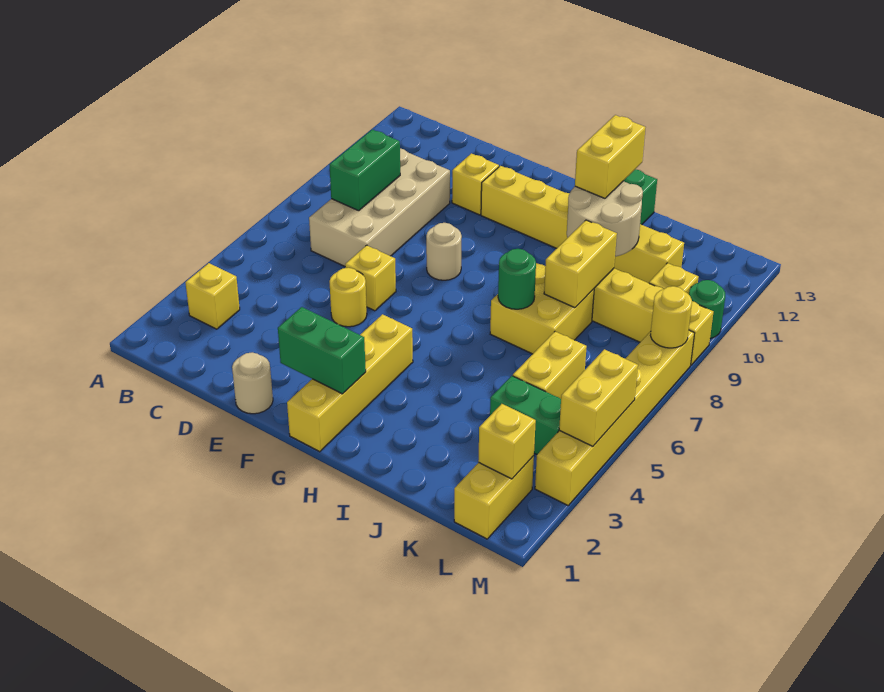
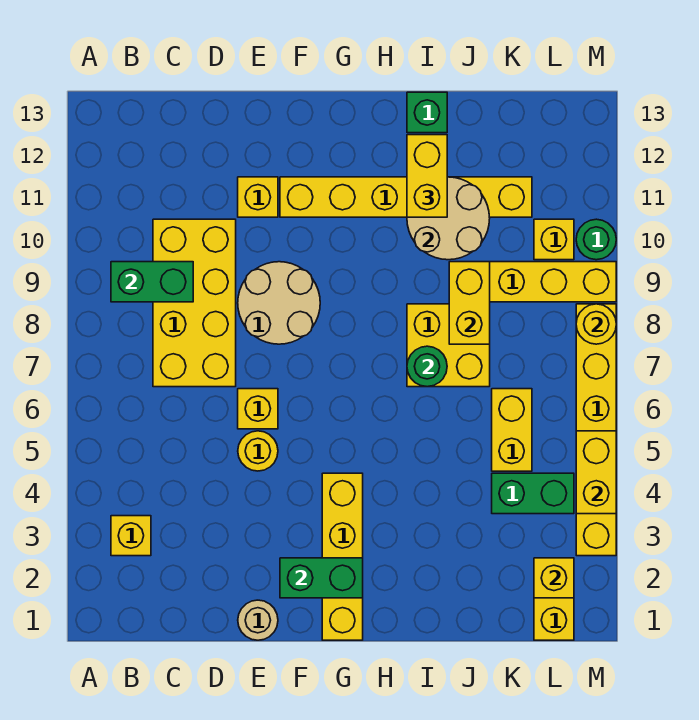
tan 2x4 brick [309,149,450,266] -> yellow 2x4 brick [153,219,236,387]
green 1x2 brick [330,130,400,211] -> green 1x2 brick turned to [111,262,193,302]
tan 1x1 round brick [426,223,462,280] -> tan 2x2 round brick [238,262,320,344]

